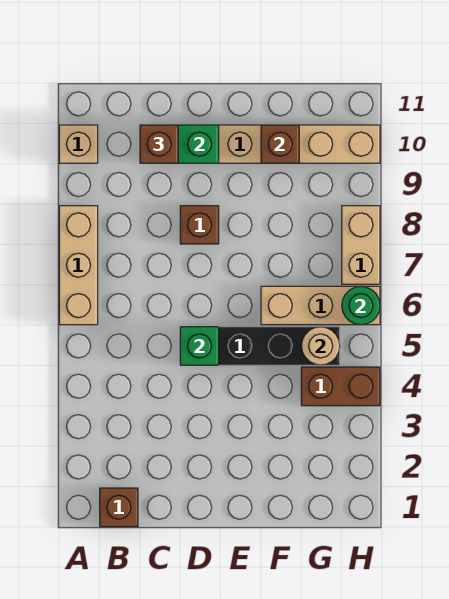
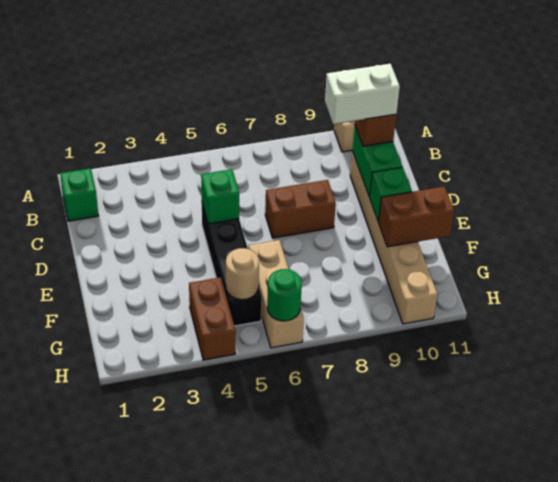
tan 1x3 brick [59,206,98,325] -> none
brown 1x1 brick [100,488,138,527] -> green 1x1 brick [60,168,98,221]
none -> white 1x2 brick [325,64,400,124]
brown 1x1 brick [180,206,219,244] -> brown 1x2 brick [265,180,336,238]
none -> green 1x1 brick [370,167,412,222]
brown 1x1 brick [261,125,299,163] -> brown 1x2 brick [378,186,454,247]
tan 1x2 brick [342,206,380,284] -> none

